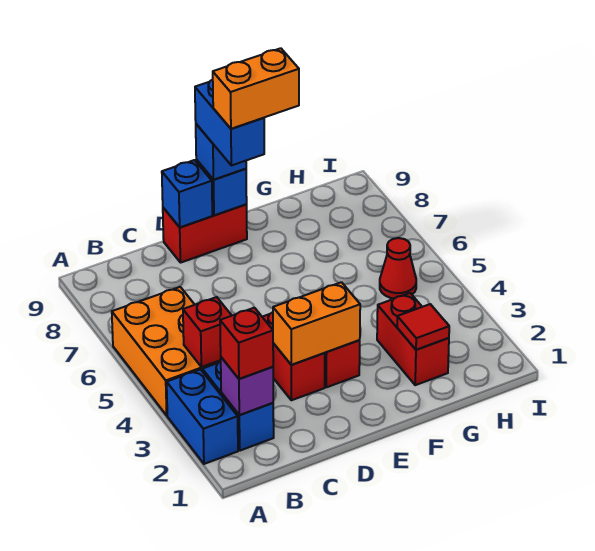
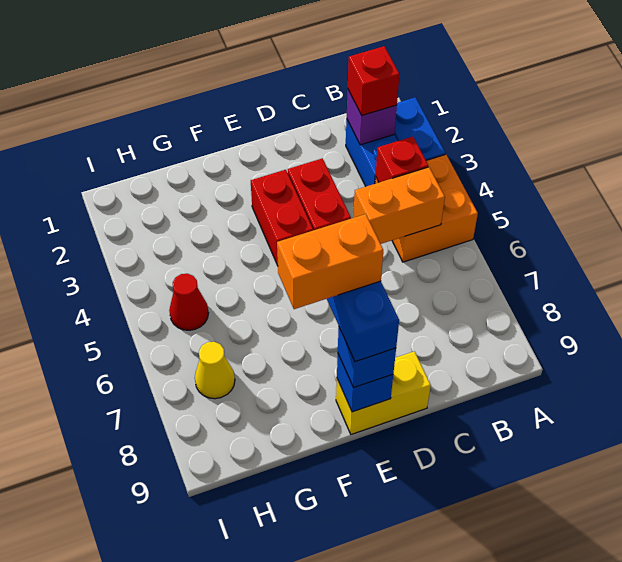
orange 2x3 brick [112,287,221,415] -> orange 2x2 brick [375,154,478,262]
orange 1x2 brick [273,282,360,365] -> orange 1x2 brick moved to [353,167,445,244]
red 1x2 brick [163,205,247,263] -> yellow 1x2 brick [336,351,431,434]
blue 1x1 brick [162,160,212,227] -> none
red 1x2 brick [377,293,449,385] -> none
red 1x1 tile [397,304,449,350] -> none
none -> yellow 1x1 cone [195,342,235,399]

